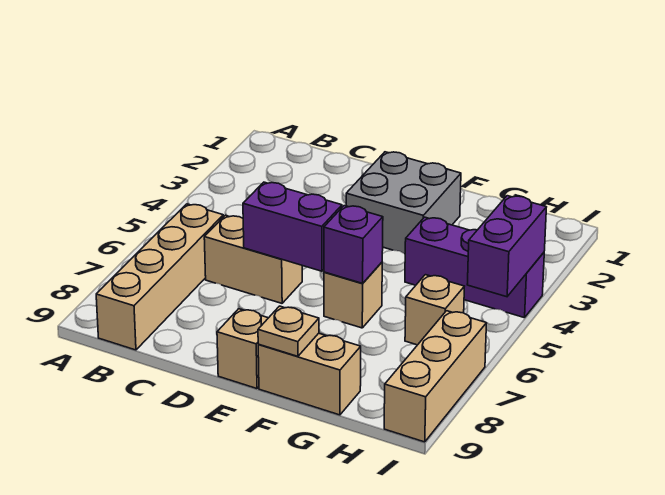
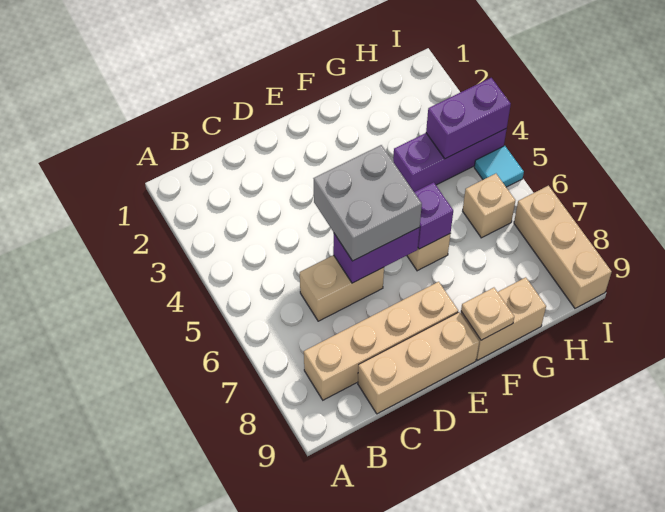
tan 1x4 brick [96,204,223,350] -> tan 1x4 brick turned to [304,282,458,400]
grey 2x2 brick [346,152,461,254] -> grey 2x2 brick moved to [314,145,422,261]
tan 1x1 brick [217,309,268,389] -> tan 1x3 brick [358,312,479,414]
purple 1x2 brick [467,196,546,297] -> purple 1x2 brick turned to [426,78,511,159]
none -> cyan 1x1 tile [474,146,524,187]

